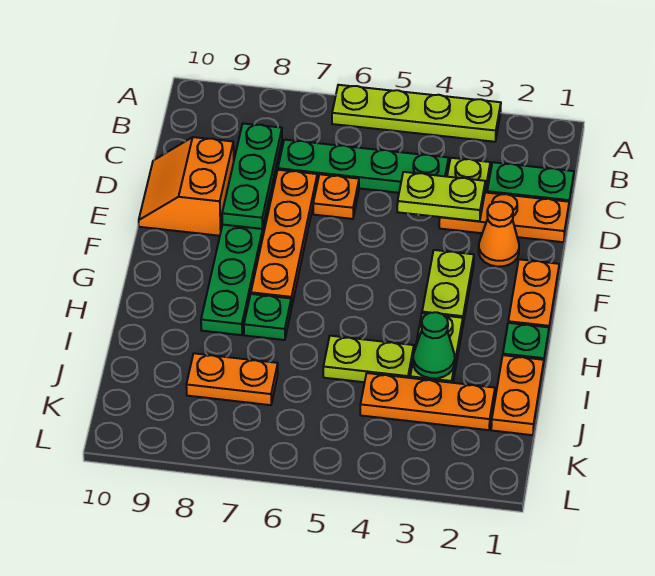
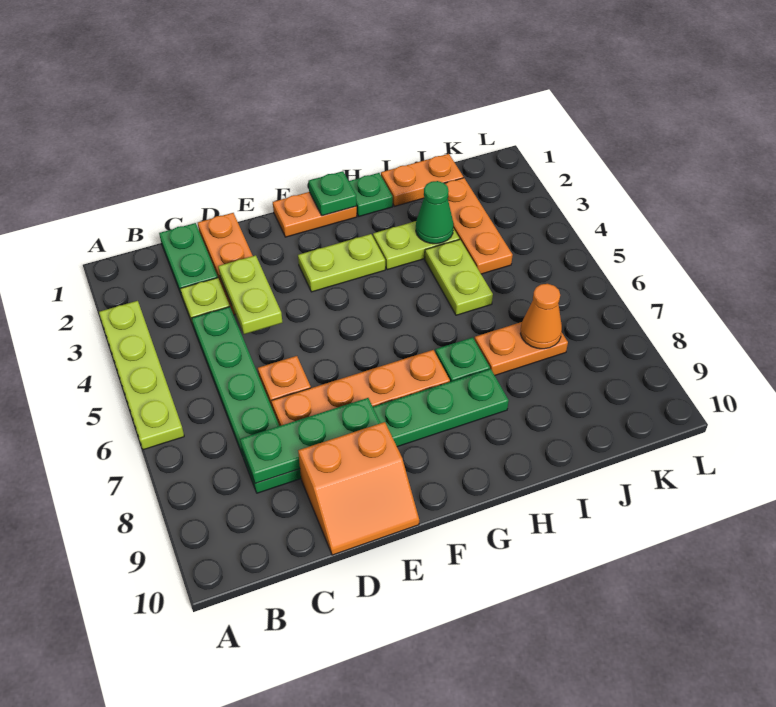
orange 1x1 cone [479,202,519,267] -> orange 1x1 cone moved to [520,284,562,349]
none -> green 1x1 plate [308,171,357,216]
orange 1x2 plate [186,353,278,405] -> orange 1x2 plate turned to [474,322,568,375]

